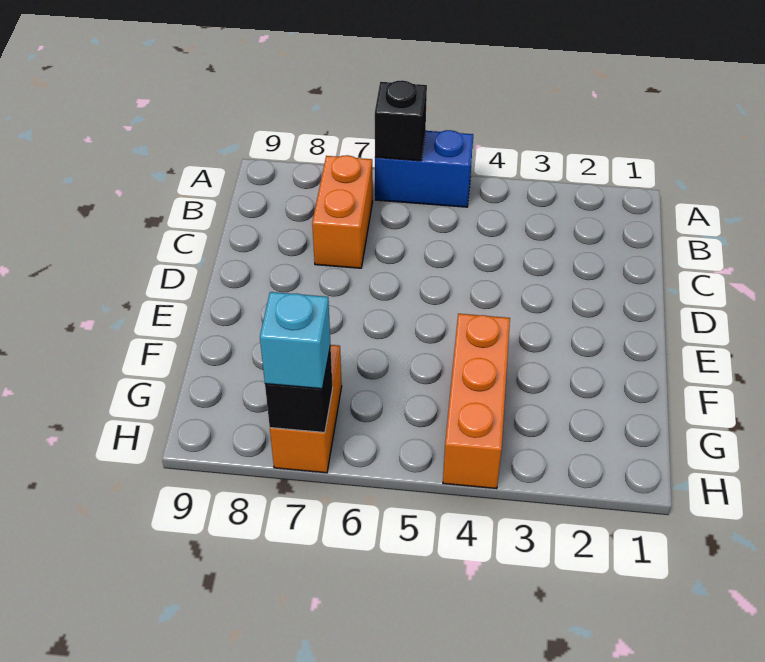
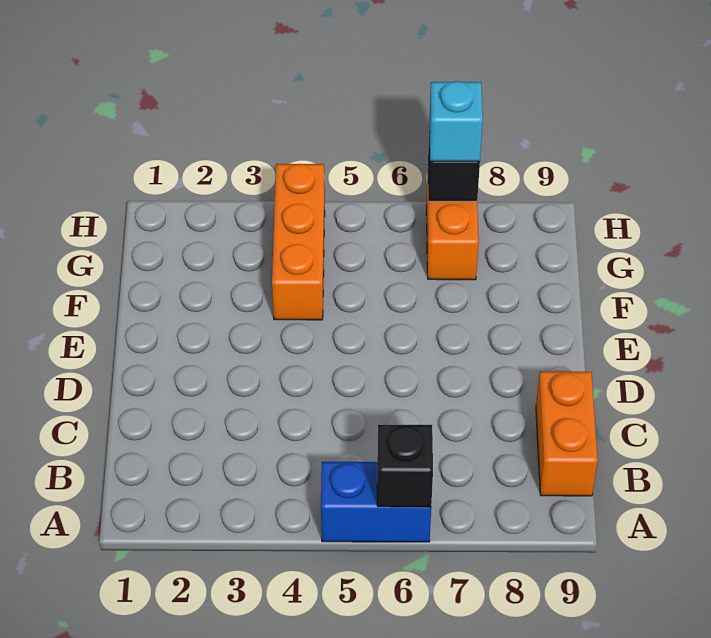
orange 1x2 brick [312,155,373,268] -> orange 1x2 brick moved to [536,372,598,496]

